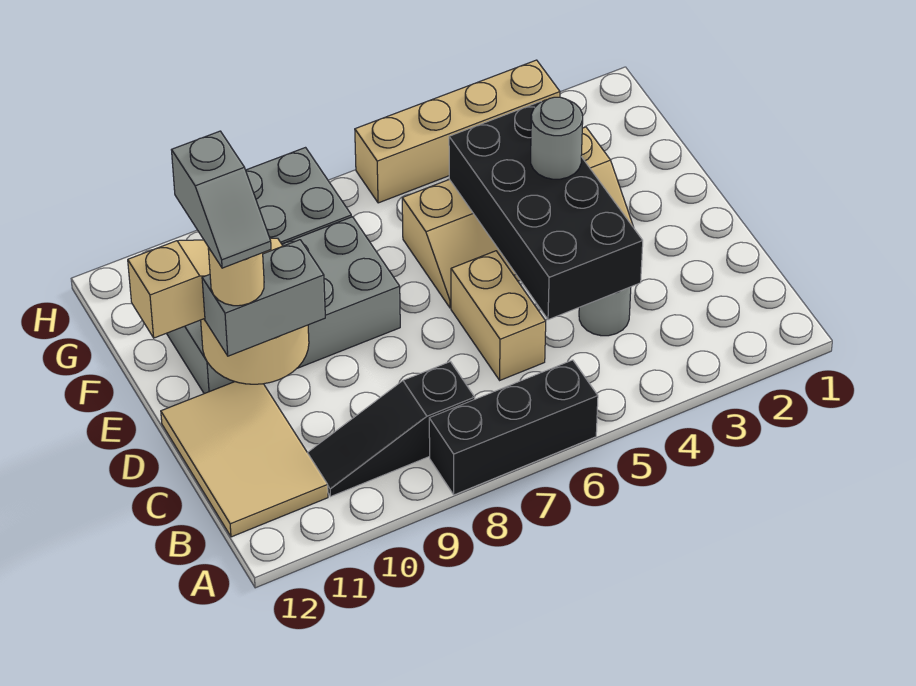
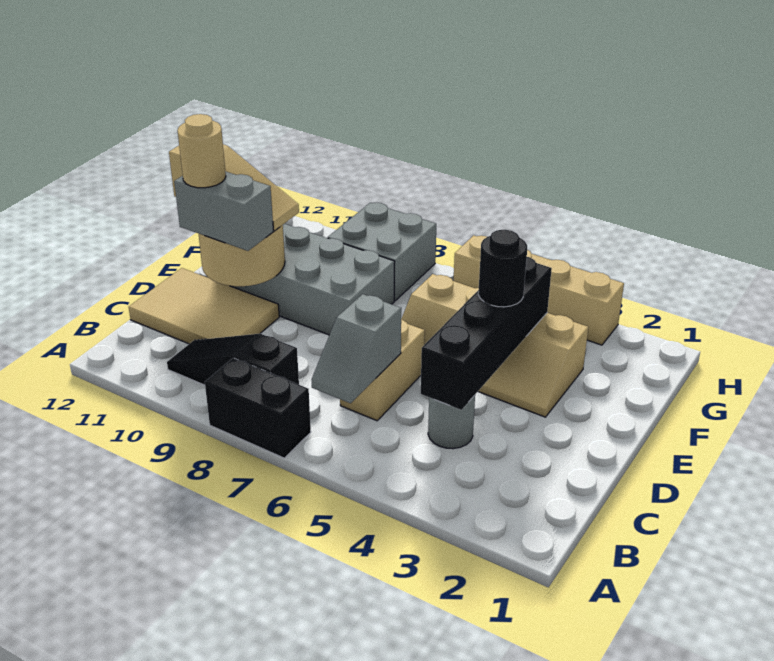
black 1x3 brick [429,360,598,495] -> black 1x2 brick [205,358,311,458]
tan 2x3 tile [161,382,328,537] -> tan 2x3 tile turned to [129,268,279,344]
black 2x4 brick [449,101,643,320] -> black 1x4 brick [421,257,552,410]
grey 1x2 slope [172,131,271,268] -> grey 1x2 slope moved to [312,294,401,403]
grey 1x1 round brick [531,97,583,179] -> black 1x1 round brick [478,230,527,307]

